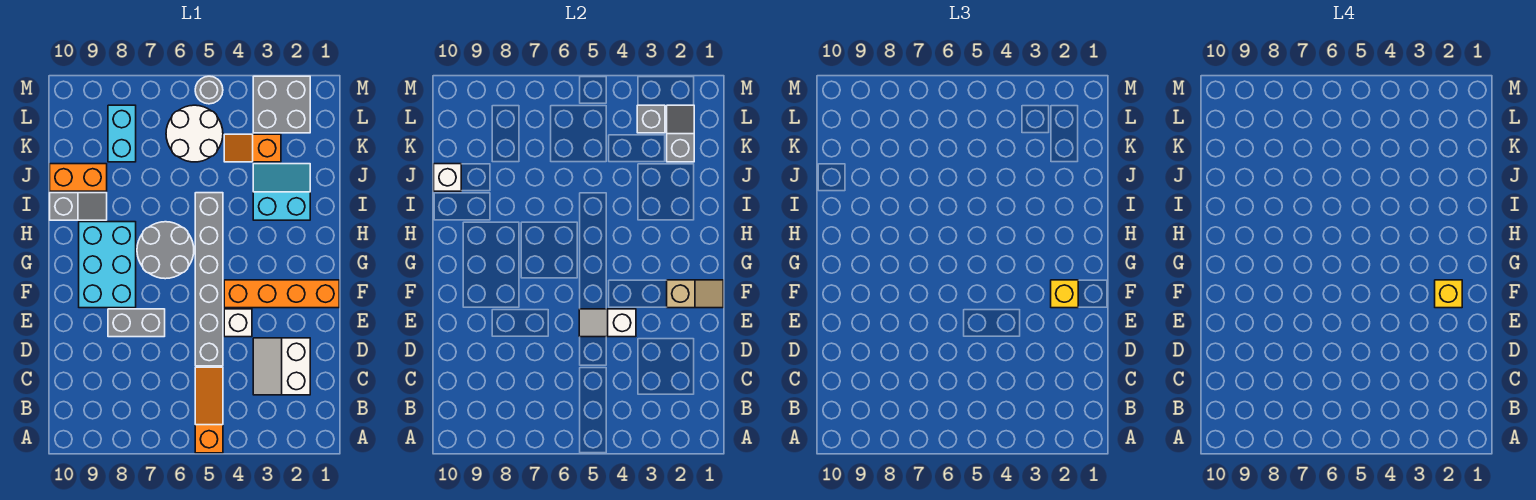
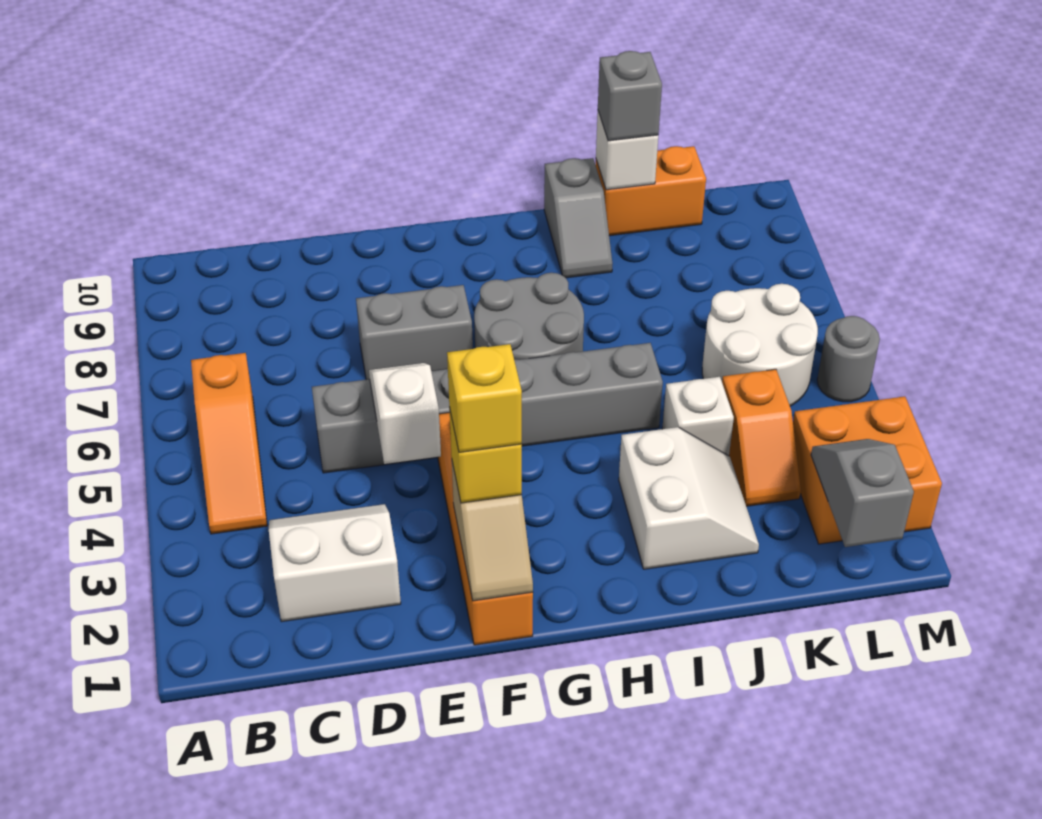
orange 1x3 slope [195,367,223,453] -> orange 1x3 slope turned to [191,353,267,534]
white 1x1 brick [224,309,252,337] -> white 1x1 brick moved to [662,377,734,456]
grey 1x2 brick [108,309,165,337] -> grey 1x2 brick turned to [356,285,473,380]
cyan 2x3 brick [79,222,136,308] -> none
cyan 2x2 slope [253,164,310,220] -> white 2x2 slope [619,427,759,569]
orange 1x2 brick [50,164,107,191] -> orange 1x2 brick turned to [596,146,706,236]
grey 1x2 slope [667,105,694,162] -> grey 1x2 slope turned to [811,439,914,547]
orange 1x2 slope [224,134,281,162] -> orange 1x2 slope turned to [722,369,801,506]
cyan 1x2 brick [108,105,136,162] -> none
grey 2x2 brick [253,76,310,133] -> orange 2x2 brick [793,396,942,544]
grey 1x1 brick [637,105,665,133] -> grey 1x1 brick moved to [598,51,662,141]

